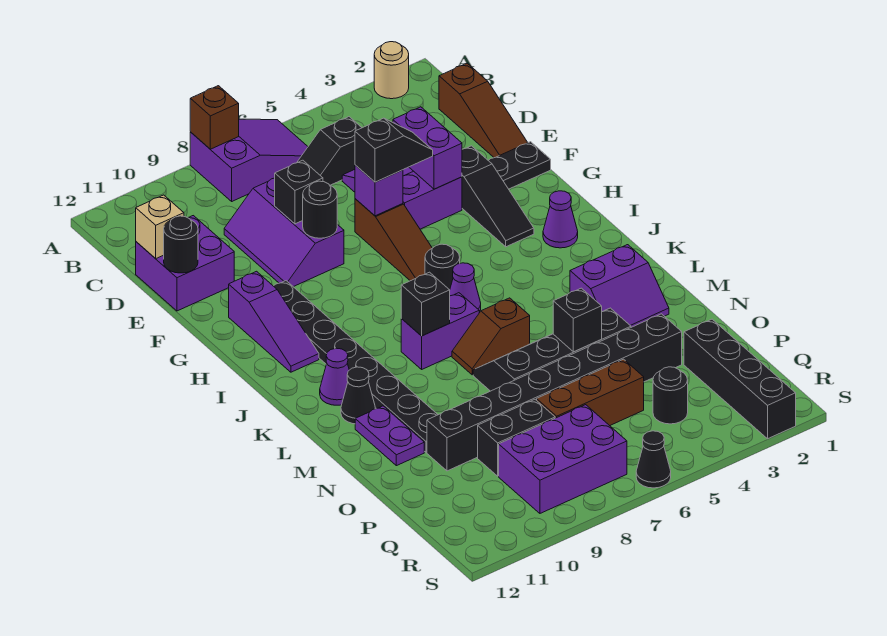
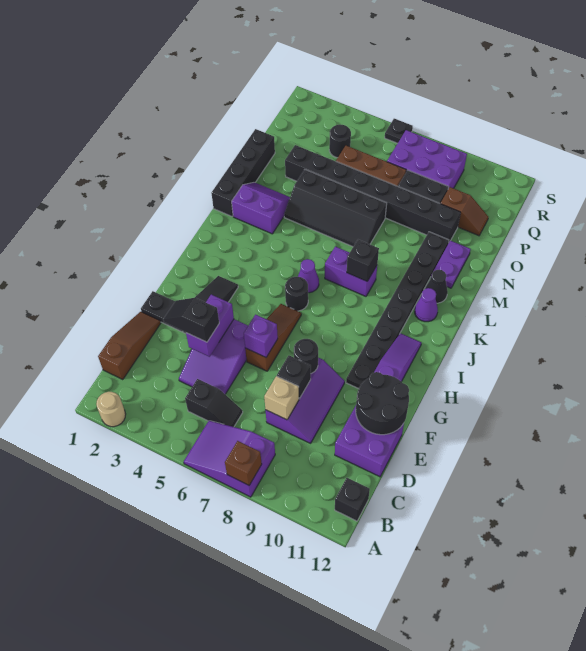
tan 1x1 brick [136,195,184,259] -> tan 1x1 brick moved to [264,376,299,420]
black 1x1 round brick [164,216,198,273] -> black 2x2 round brick [356,372,409,435]
black 1x2 slope [355,118,433,182] -> black 1x2 slope moved to [163,298,219,342]
purple 1x1 cone [543,191,578,248] -> none
brown 1x2 slope [452,298,530,375] -> brown 1x2 slope moved to [441,187,488,236]
black 1x1 brick [553,288,602,352] -> black 1x1 brick moved to [335,478,370,521]
black 1x4 brick [684,319,796,439] -> black 1x4 brick moved to [211,129,275,216]
black 1x1 cone [636,431,671,488] -> black 1x1 plate [385,119,413,143]

